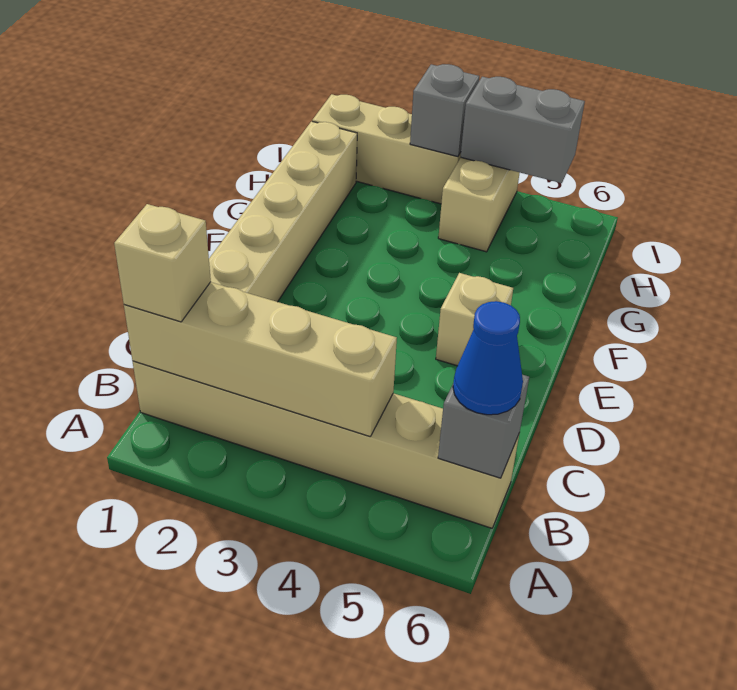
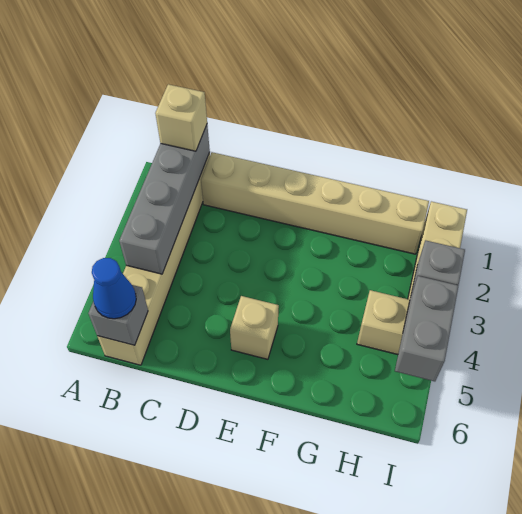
tan 1x4 brick [124,282,397,436] -> grey 1x4 brick [119,125,210,274]

